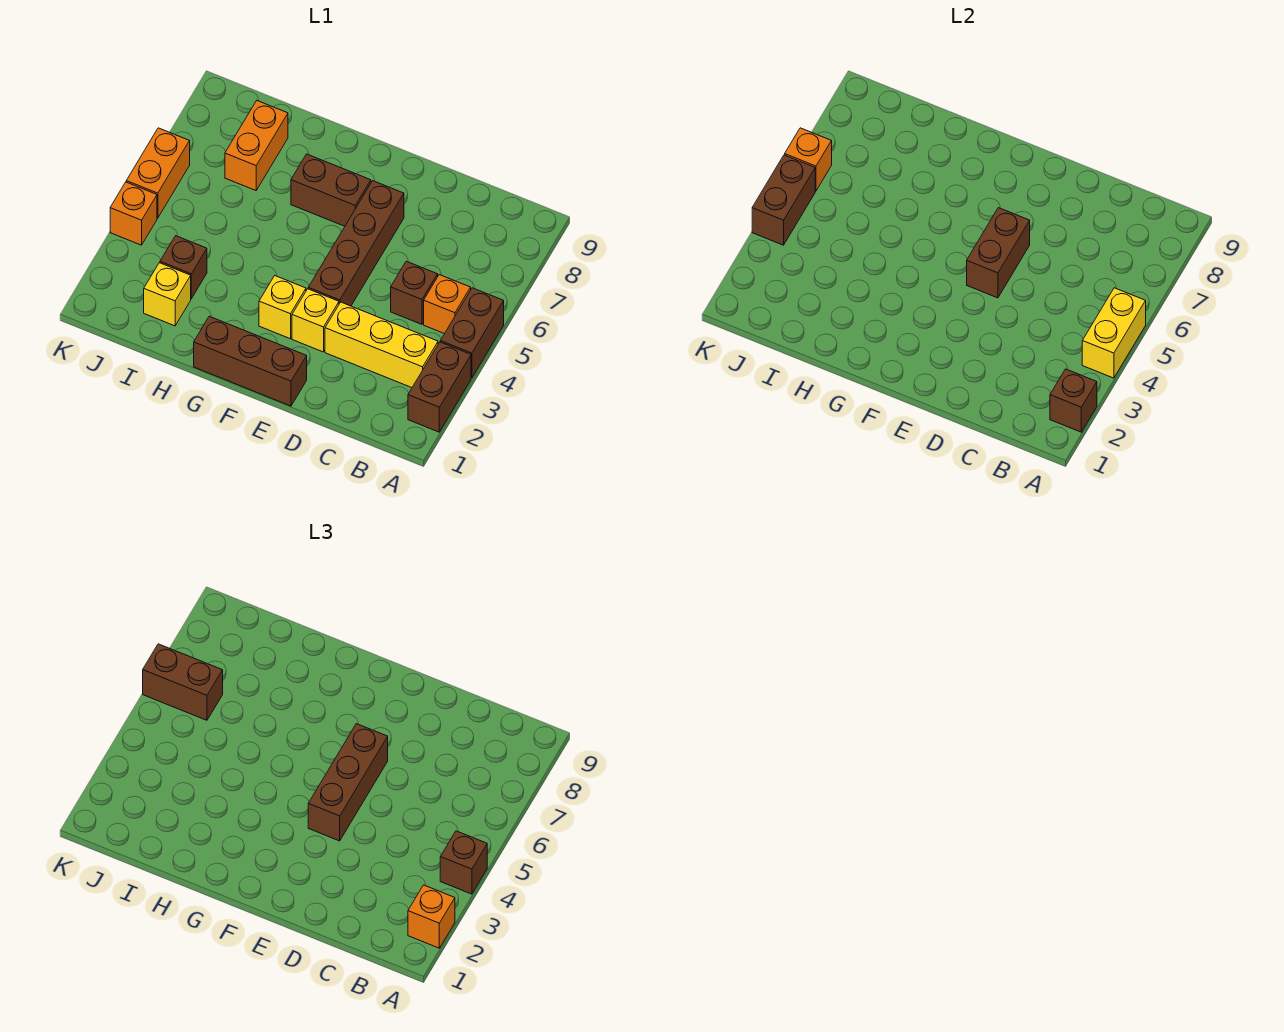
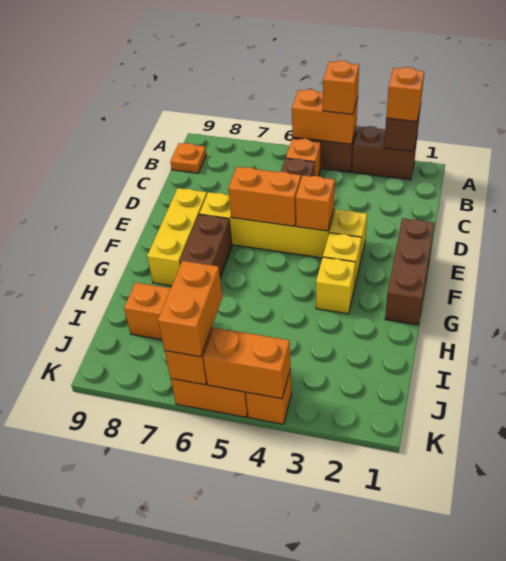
yellow 1x2 brick [1082,288,1146,378] -> orange 1x2 brick [292,89,358,144]
brown 1x1 brick [440,831,487,894] -> orange 1x1 brick [323,61,359,114]
yellow 1x3 brick [325,302,438,388] -> yellow 1x3 brick moved to [147,188,207,286]
none -> orange 1x1 plate [170,143,206,173]
brown 1x4 brick [308,181,404,306] -> yellow 1x4 brick [200,192,334,258]
none -> orange 1x1 brick [296,175,335,231]
brown 1x3 brick [308,724,388,841] -> none
brown 1x2 brick [967,208,1030,298] -> orange 1x2 brick [228,167,301,226]
yellow 1x1 brick [144,263,191,326] -> yellow 1x1 brick moved to [316,257,356,314]
brown 1x1 brick [160,236,207,299] -> none
brown 1x2 brick [143,644,223,720] -> orange 1x2 brick [158,261,222,357]
brown 1x2 brick [752,155,815,245] -> orange 1x2 brick [203,328,291,399]

